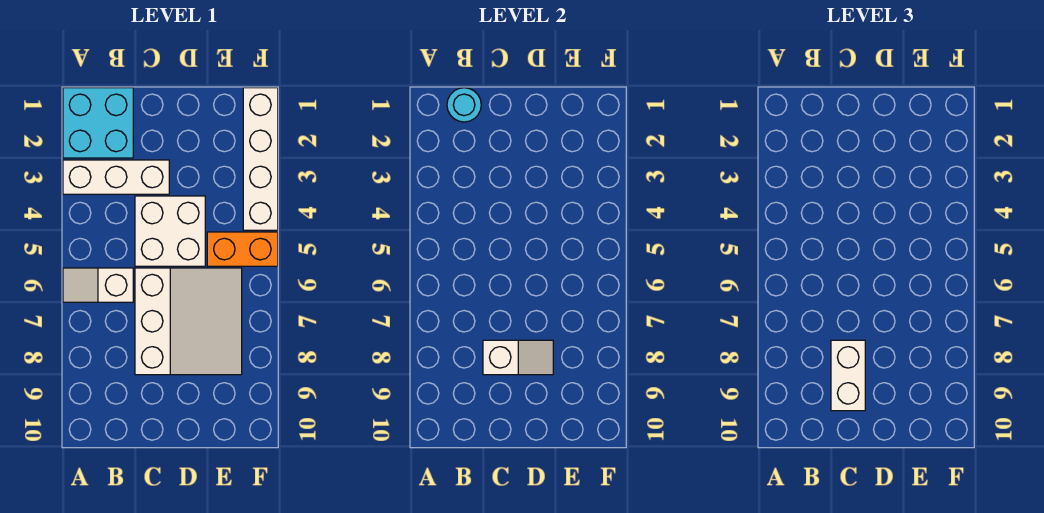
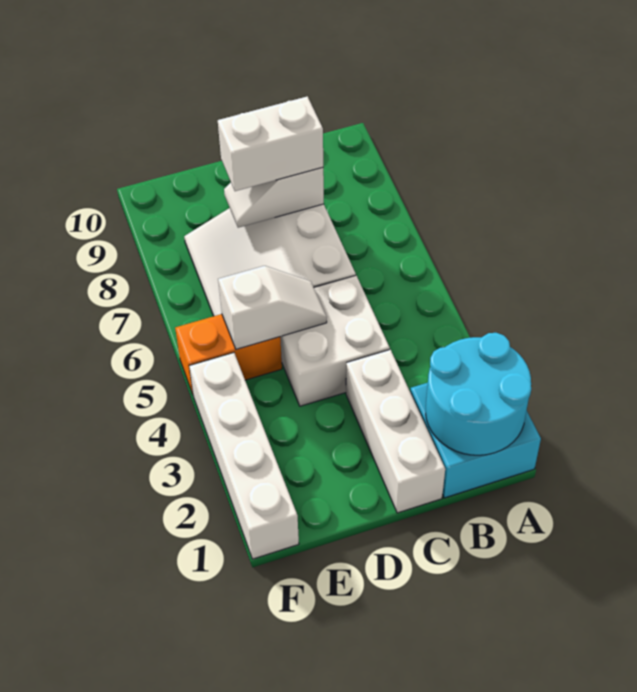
white 1x3 brick [63,160,169,194] -> white 1x3 brick turned to [346,350,445,513]
white 1x2 slope [63,268,133,302] -> white 1x2 slope moved to [218,266,327,349]
cyan 1x1 round brick [447,88,481,122] -> cyan 2x2 round brick [426,333,531,455]
white 1x2 brick [831,340,865,411] -> white 1x2 brick turned to [218,96,323,191]

